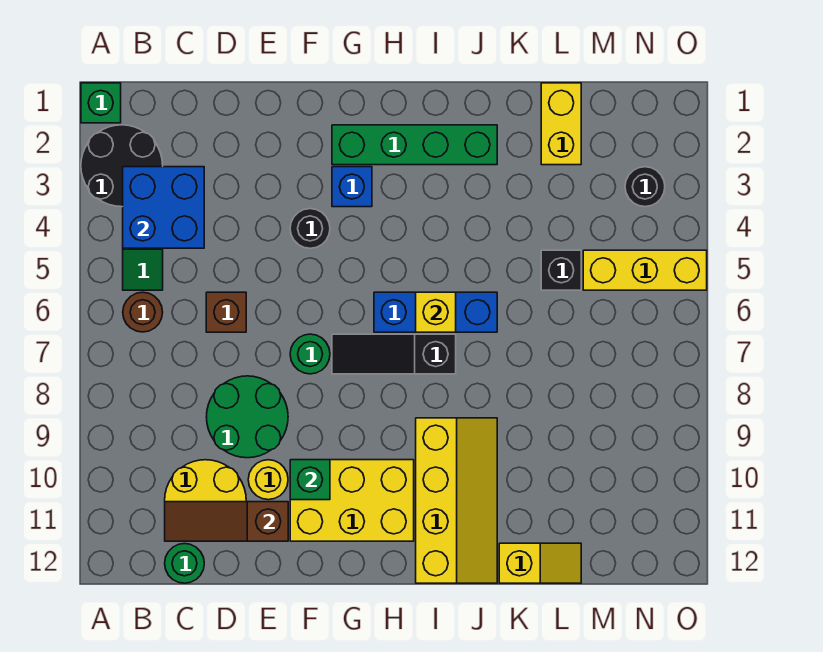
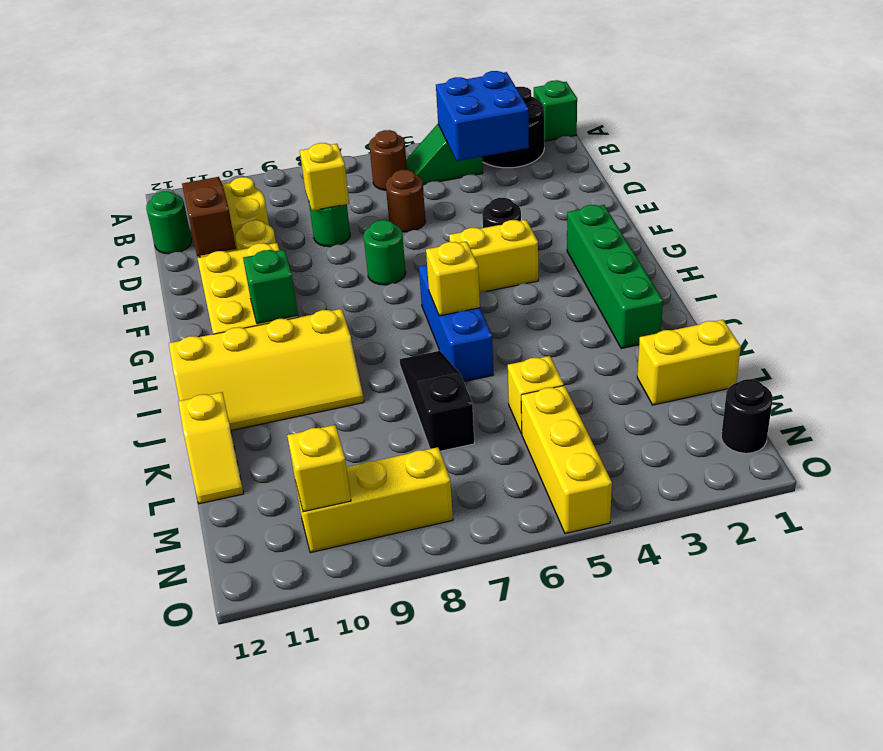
brown 1x1 brick [206,292,246,332] -> brown 1x1 round brick [386,170,425,232]
green 2x2 round brick [207,376,288,458] -> green 1x1 round brick [309,203,350,247]
none -> yellow 1x1 brick [300,143,349,211]
green 1x1 brick [290,460,330,500] -> green 1x1 brick moved to [243,250,298,324]
blue 1x1 brick [332,167,372,207] -> none
none -> yellow 1x2 brick [449,220,538,293]
black 1x3 slope [332,334,456,374] -> black 1x3 slope moved to [400,351,474,451]
black 1x1 brick [541,250,581,290] -> yellow 1x1 brick [508,356,564,434]
black 1x1 round brick [625,167,665,207] -> black 1x1 round brick moved to [721,379,773,453]
none -> yellow 1x3 brick [296,447,453,553]
none -> yellow 1x1 brick [287,425,351,512]

